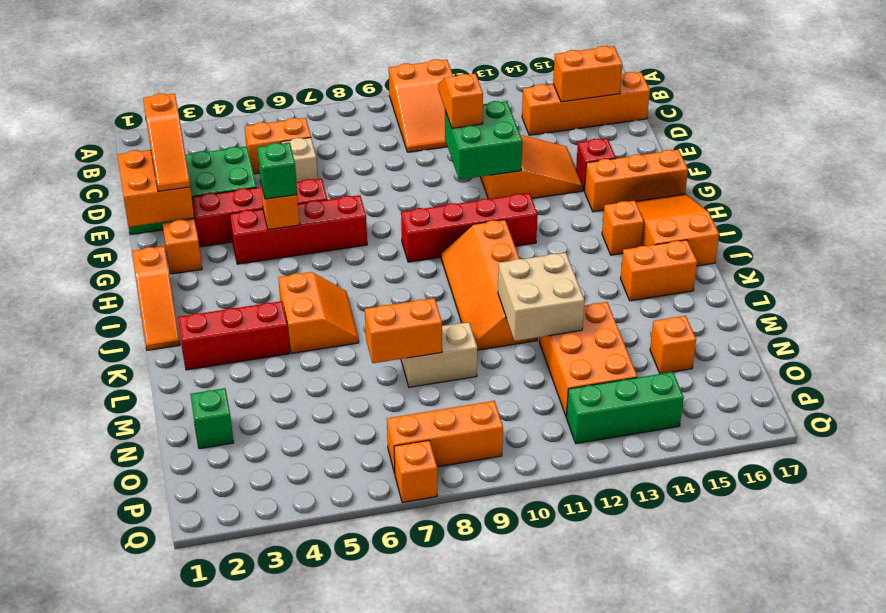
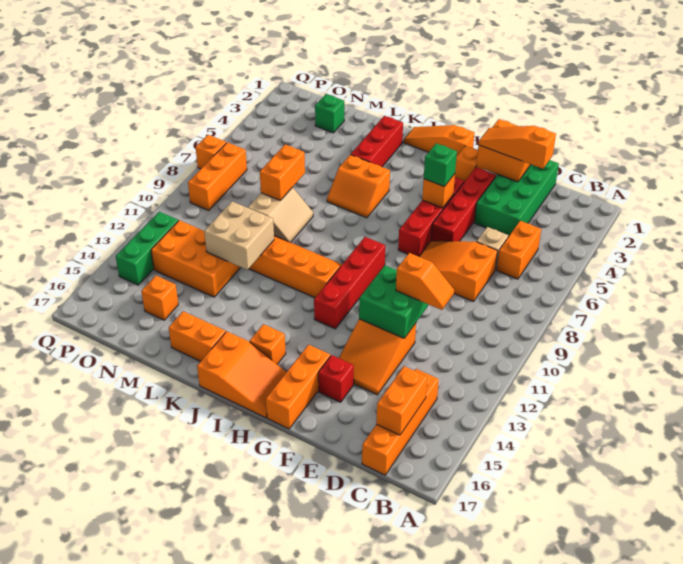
orange 2x3 slope [389,59,454,152] -> orange 2x3 slope moved to [419,241,497,302]
orange 1x2 brick [620,240,697,301] -> orange 1x2 brick turned to [169,311,226,361]

